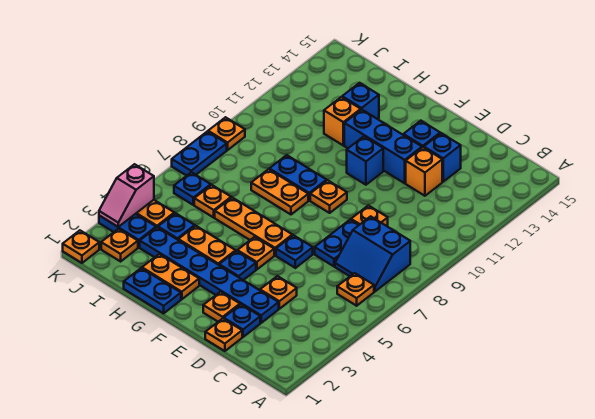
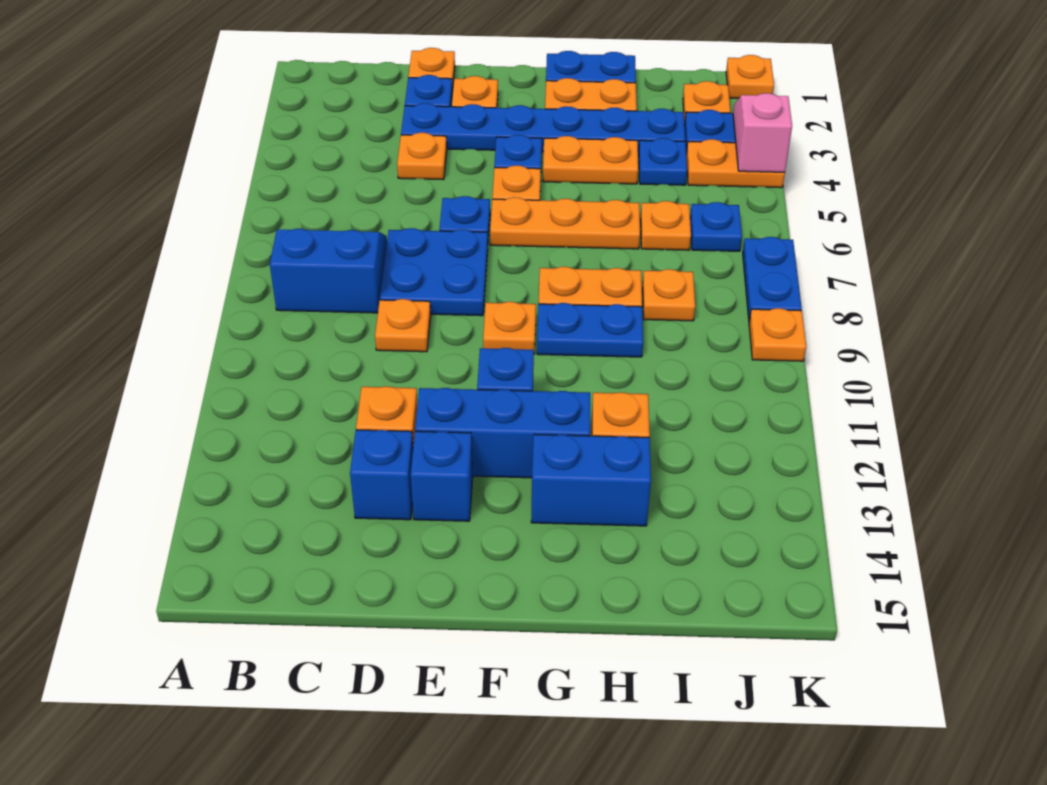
orange 1x1 plate [337,273,374,306] -> orange 1x1 plate moved to [643,269,695,321]
blue 1x2 plate [315,220,359,266] -> blue 2x2 plate [380,228,488,316]
blue 1x1 brick [342,83,379,119] -> blue 1x2 brick [531,434,651,526]

